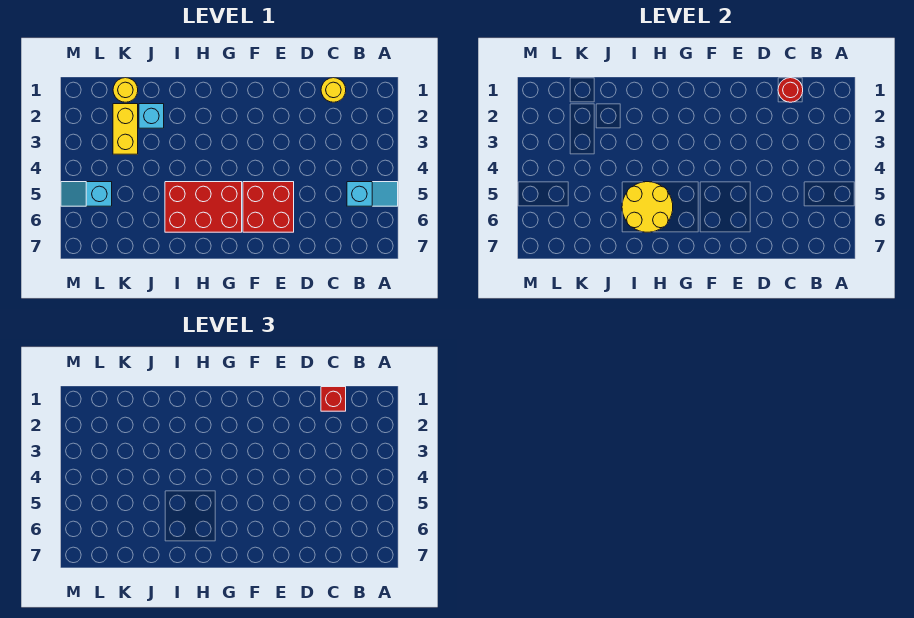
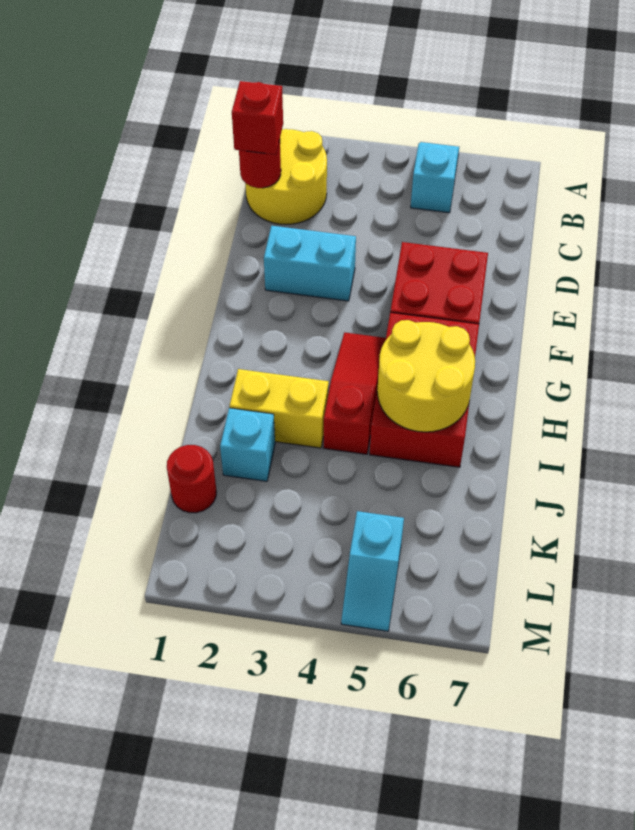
yellow 1x1 round brick [321,78,346,102] -> yellow 2x2 round brick [245,129,327,225]
none -> cyan 1x2 brick [264,226,356,301]
none -> red 1x3 slope [324,332,386,454]
yellow 1x1 round brick [113,78,138,102] -> red 1x1 round brick [167,445,216,513]
yellow 1x2 brick [113,104,138,154] -> yellow 1x2 brick moved to [229,369,329,448]

